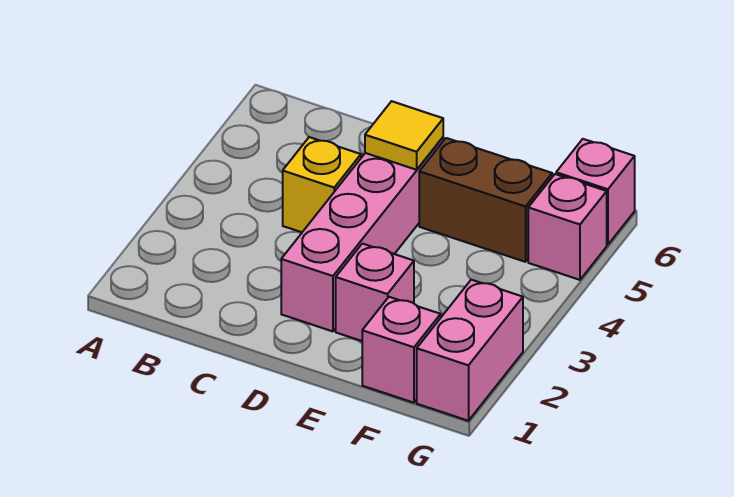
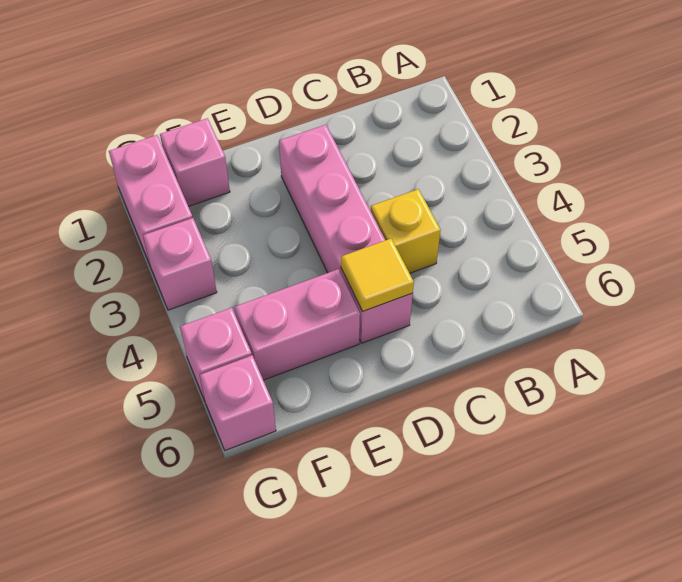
pink 1x1 brick [336,244,414,341] -> pink 1x1 brick moved to [143,218,217,310]
brown 1x2 brick [419,138,552,262] -> pink 1x2 brick [235,269,360,380]

